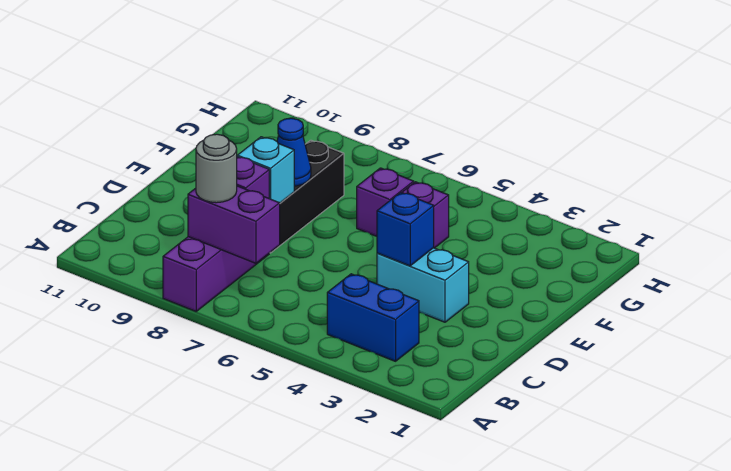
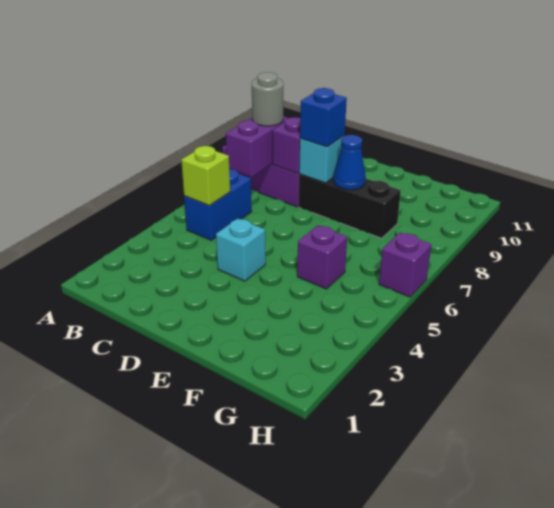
blue 1x2 brick [327,274,419,361] -> blue 1x2 brick moved to [184,169,252,240]
none -> lime 1x1 brick [181,146,230,205]
cyan 1x2 brick [377,248,469,322] -> cyan 1x1 brick [216,218,266,281]
blue 1x1 brick [377,192,434,266] -> blue 1x1 brick moved to [300,88,347,147]
purple 1x1 brick [357,168,414,236] -> purple 1x1 brick moved to [379,233,431,297]

